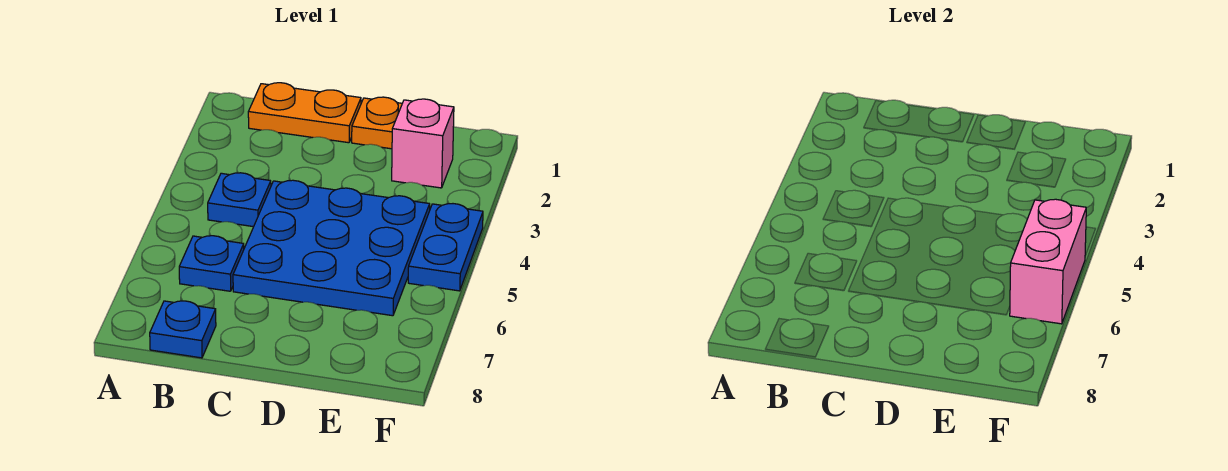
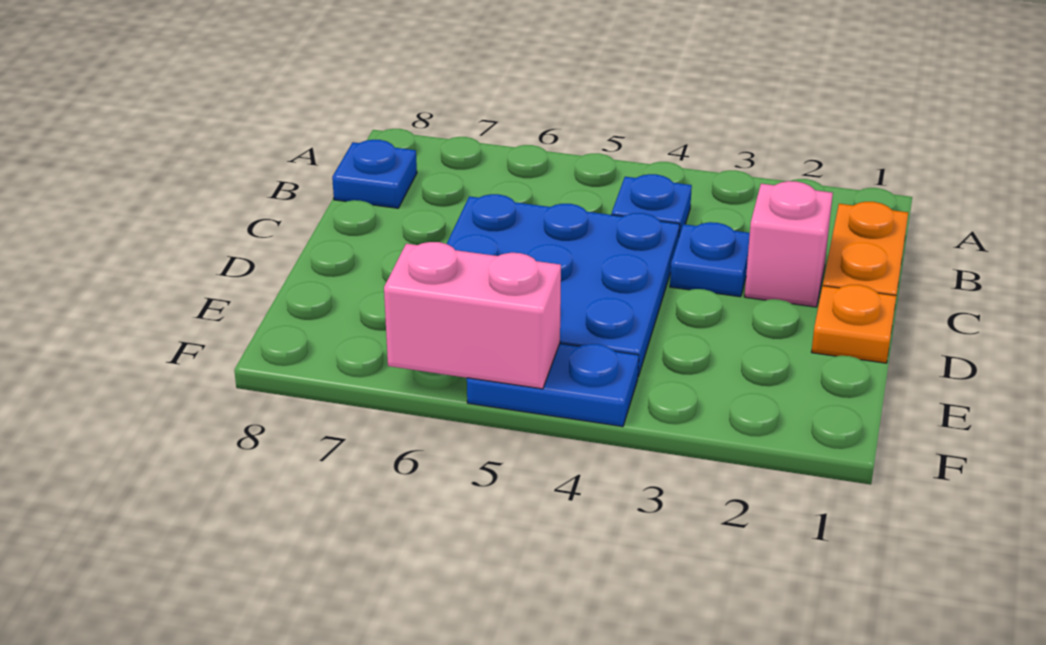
blue 1x1 plate [179,236,244,291] -> blue 1x1 plate moved to [670,222,750,297]
pink 1x1 brick [392,99,454,188] -> pink 1x1 brick moved to [745,181,833,307]

